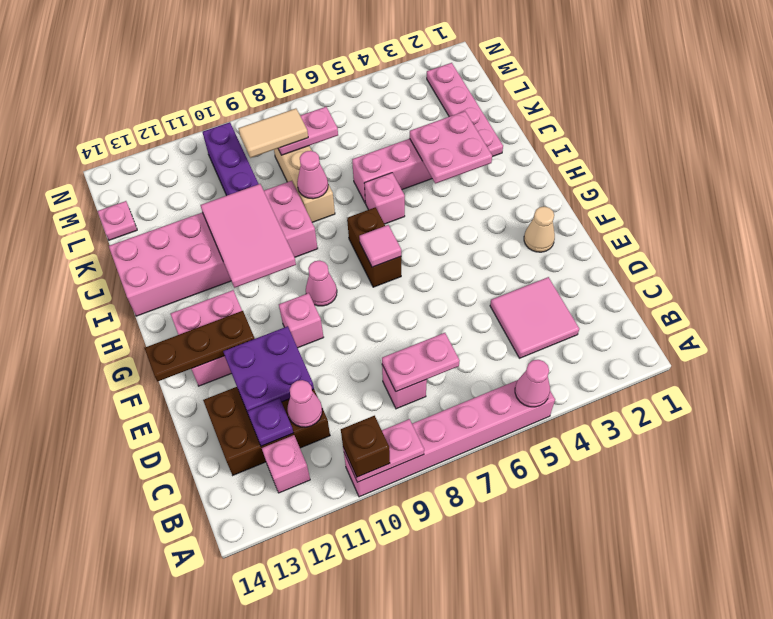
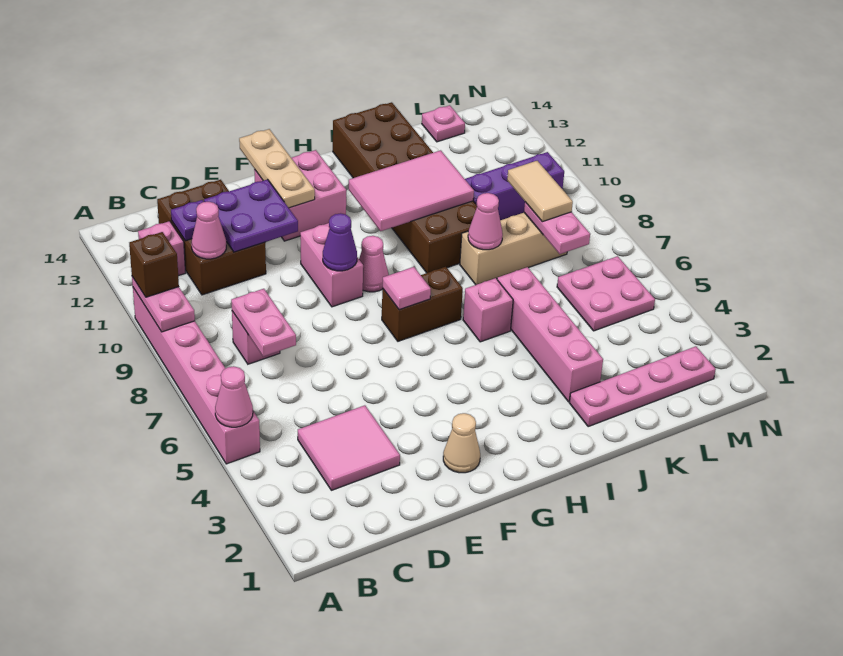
none -> purple 1x1 cone [323,213,357,271]
pink 1x1 brick [279,293,324,348] -> pink 1x2 brick [300,223,363,307]
brown 1x3 plate [145,311,255,381] -> tan 1x3 plate [239,129,315,208]
pink 2x2 plate [410,111,492,184] -> pink 2x2 plate moved to [557,256,655,331]
pink 2x6 brick [109,181,318,316] -> brown 2x6 brick [333,102,477,273]

